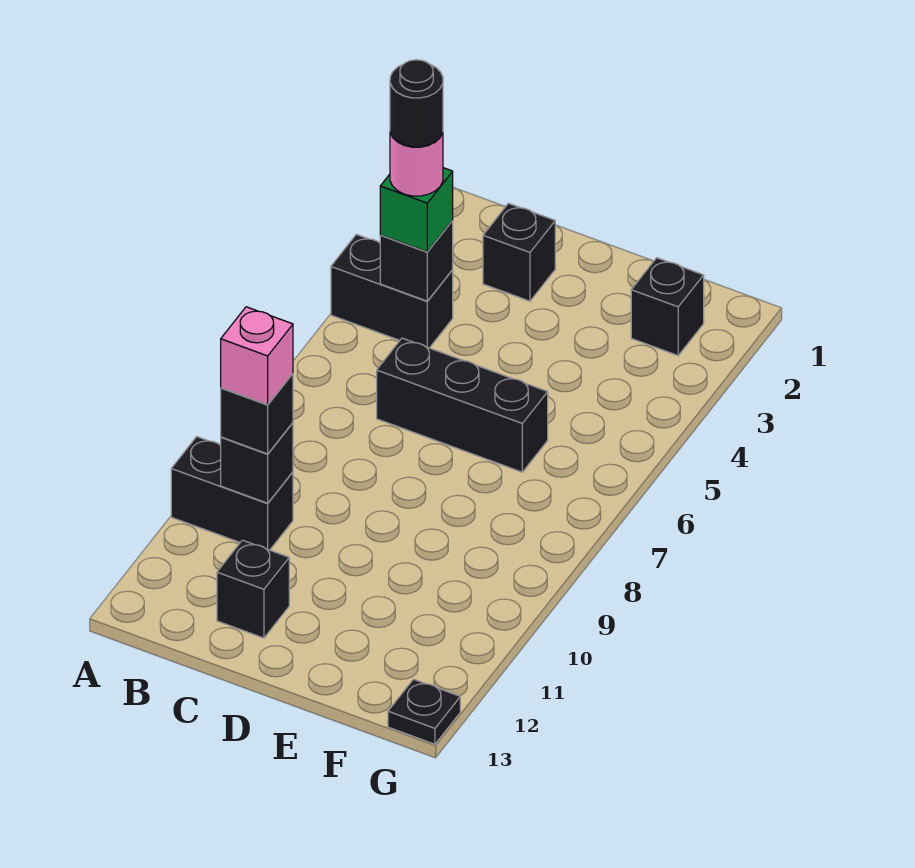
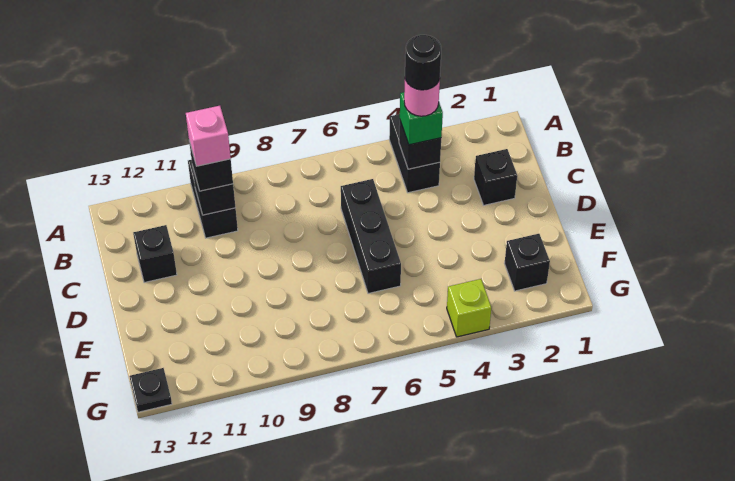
none -> lime 1x1 brick [447,279,491,337]

